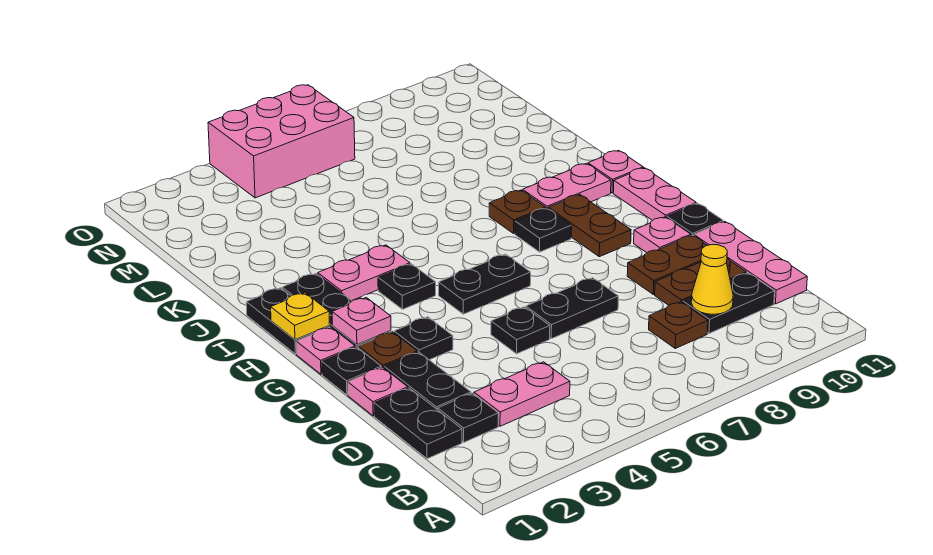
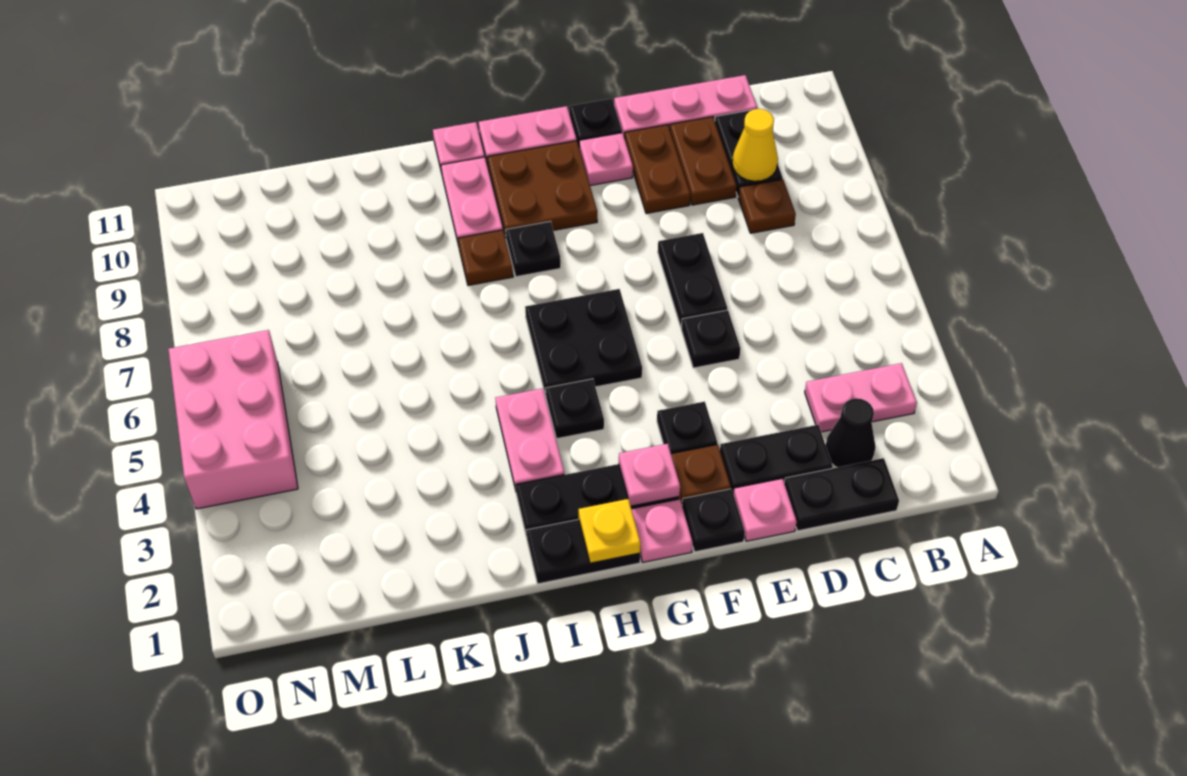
black 1x1 plate [438,393,498,442] -> black 1x1 cone [826,398,876,467]
pink 1x2 plate [474,362,570,426] -> pink 1x2 plate turned to [805,363,917,432]
black 1x2 plate [439,254,531,314] -> black 2x2 plate [525,289,642,396]
brown 1x2 plate [548,194,631,257] -> brown 2x2 plate [487,141,597,237]

